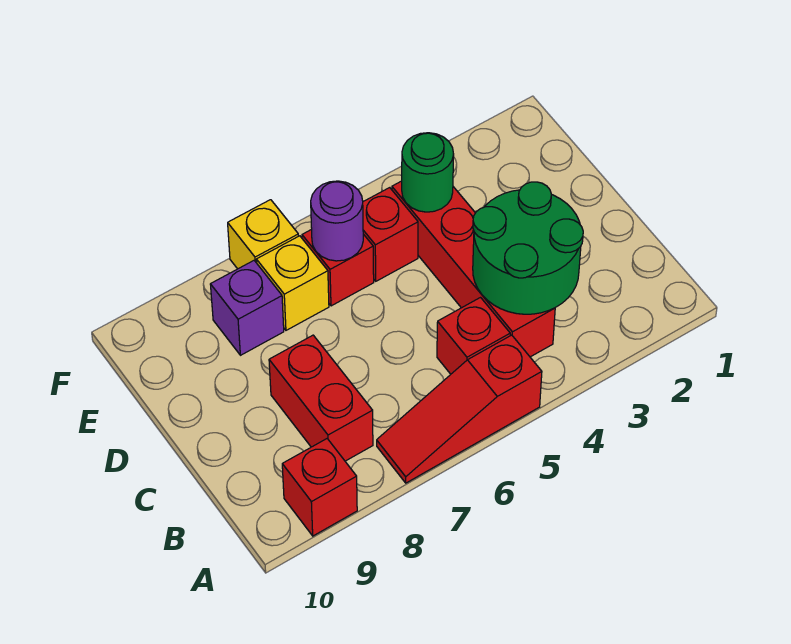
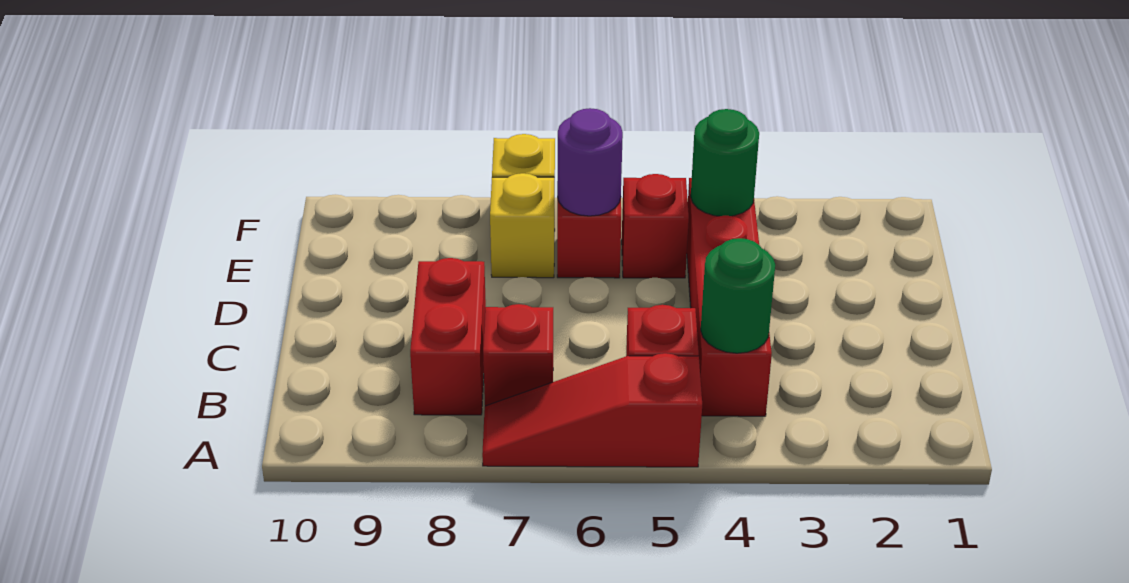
red 1x1 brick [282,439,357,536] -> red 1x1 brick moved to [483,304,553,406]
green 2x2 round brick [473,182,583,314] -> green 1x1 round brick [701,238,775,353]
purple 1x1 brick [210,261,284,355] -> none

